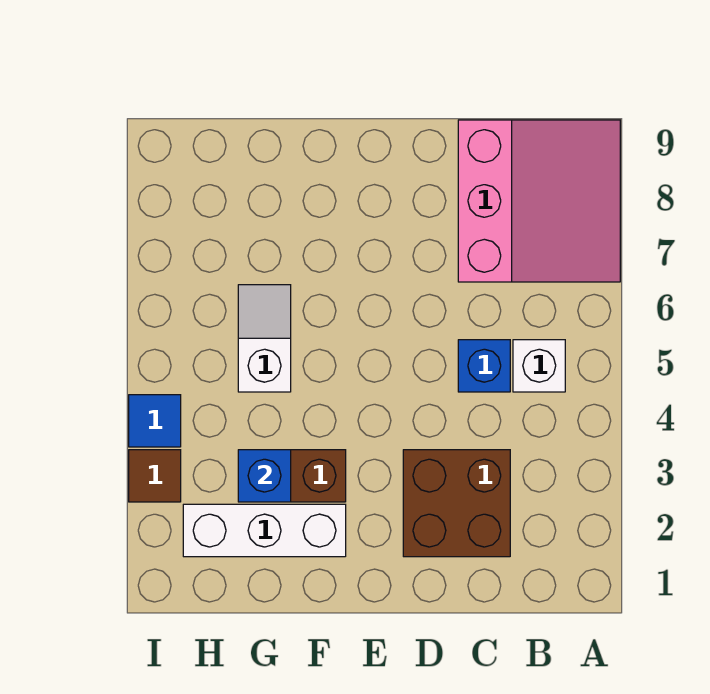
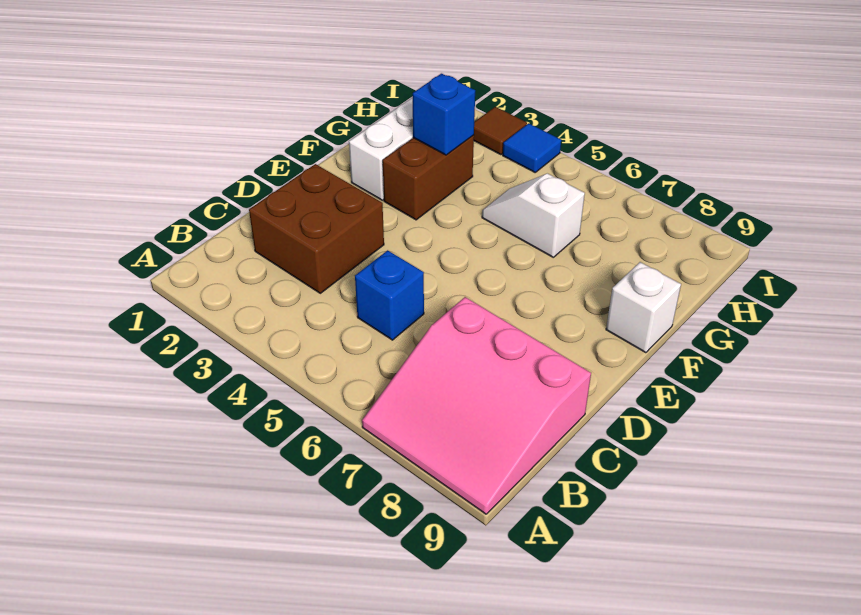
white 1x1 brick [513,340,565,392] -> white 1x1 brick moved to [606,262,681,353]
white 1x2 slope [238,285,291,392] -> white 1x2 slope turned to [482,173,585,257]

